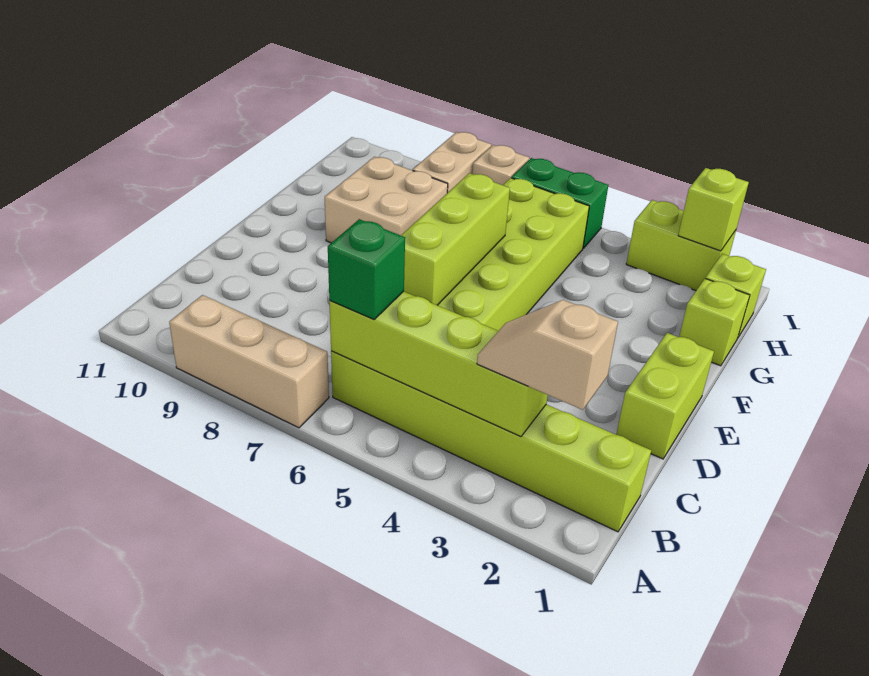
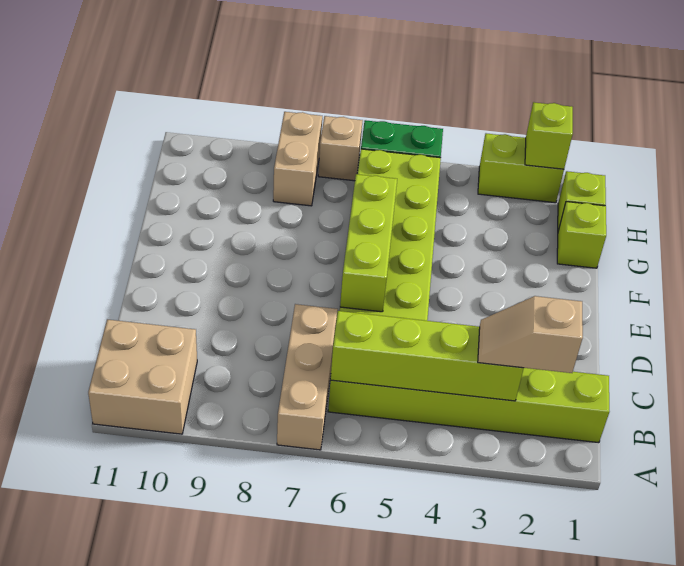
tan 1x3 brick [169,295,329,428] -> tan 1x3 brick turned to [277,304,338,450]
green 1x1 brick [328,219,405,319] -> none
lime 1x2 brick [616,333,714,459] -> none
tan 2x2 brick [325,157,448,243] -> tan 2x2 brick moved to [88,319,197,434]

